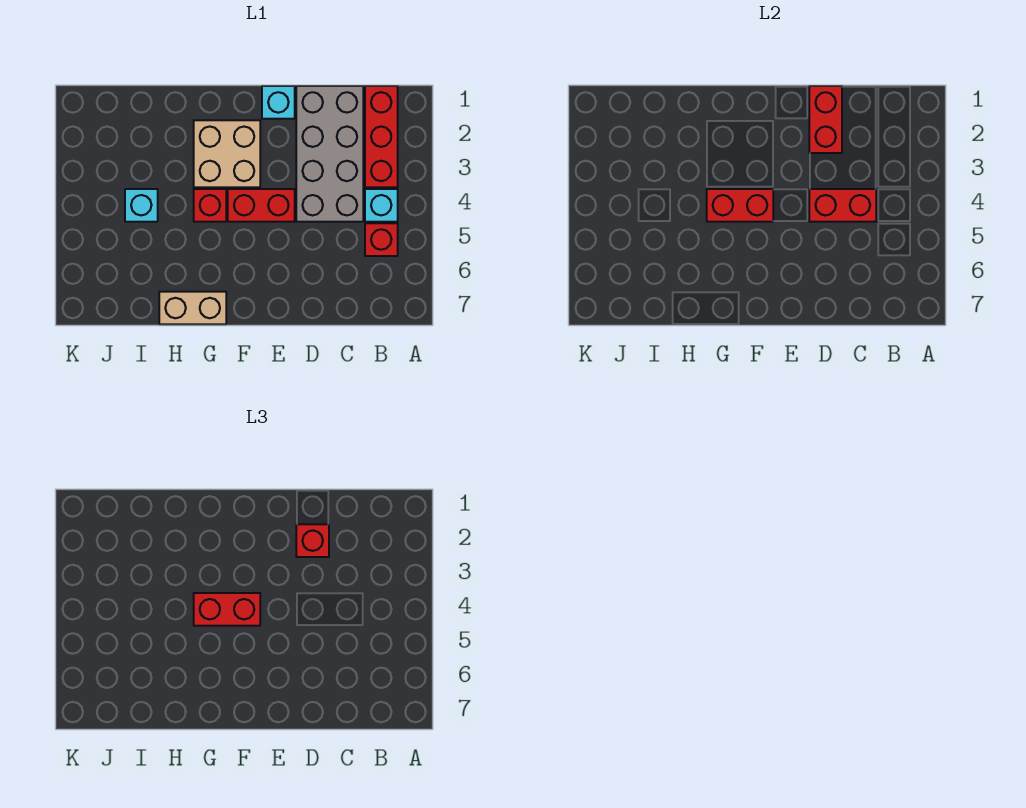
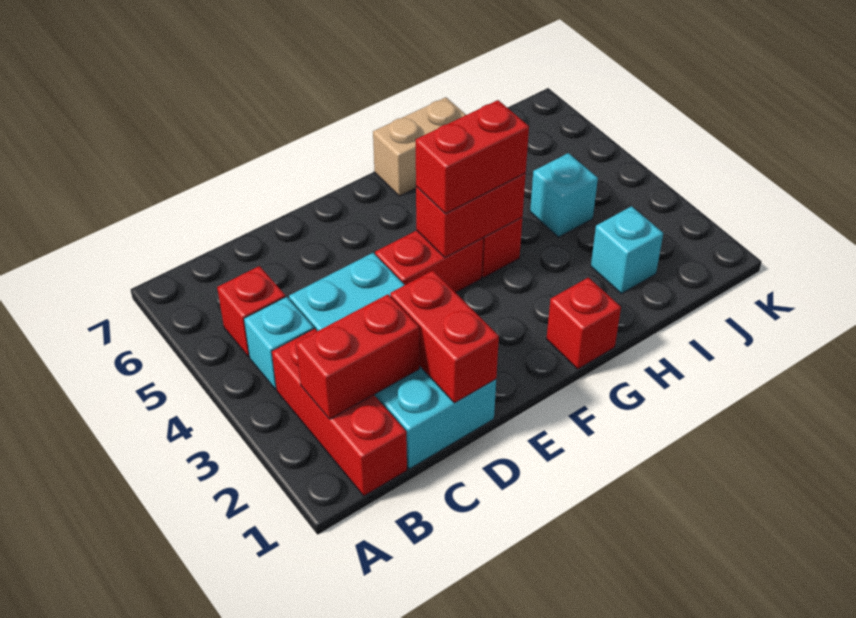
grey 2x4 brick [296,86,363,222] -> cyan 2x4 brick [289,253,496,469]
red 1x2 brick [809,189,876,222] -> red 1x2 brick moved to [296,294,419,419]
red 1x1 brick [296,524,329,557] -> red 1x1 brick moved to [546,278,621,369]
cyan 1x1 brick [262,86,295,119] -> cyan 1x1 brick moved to [591,206,663,294]
tan 2x2 brick [194,120,260,187] -> none

